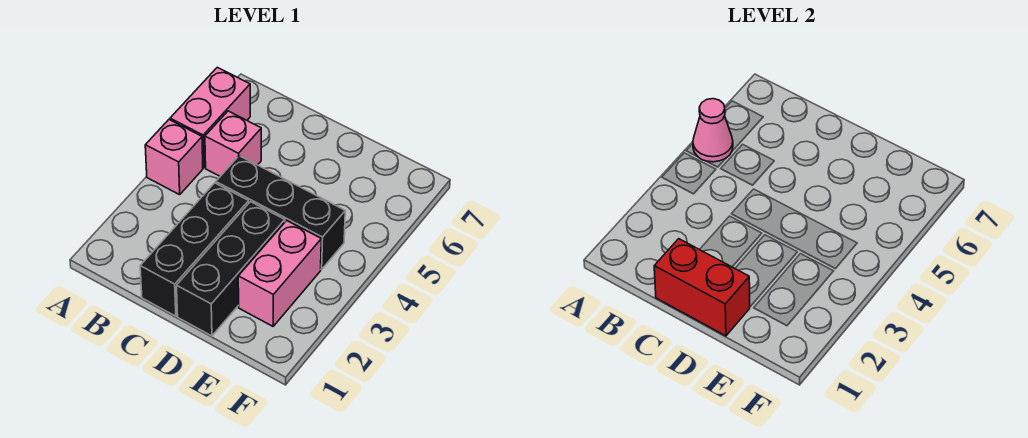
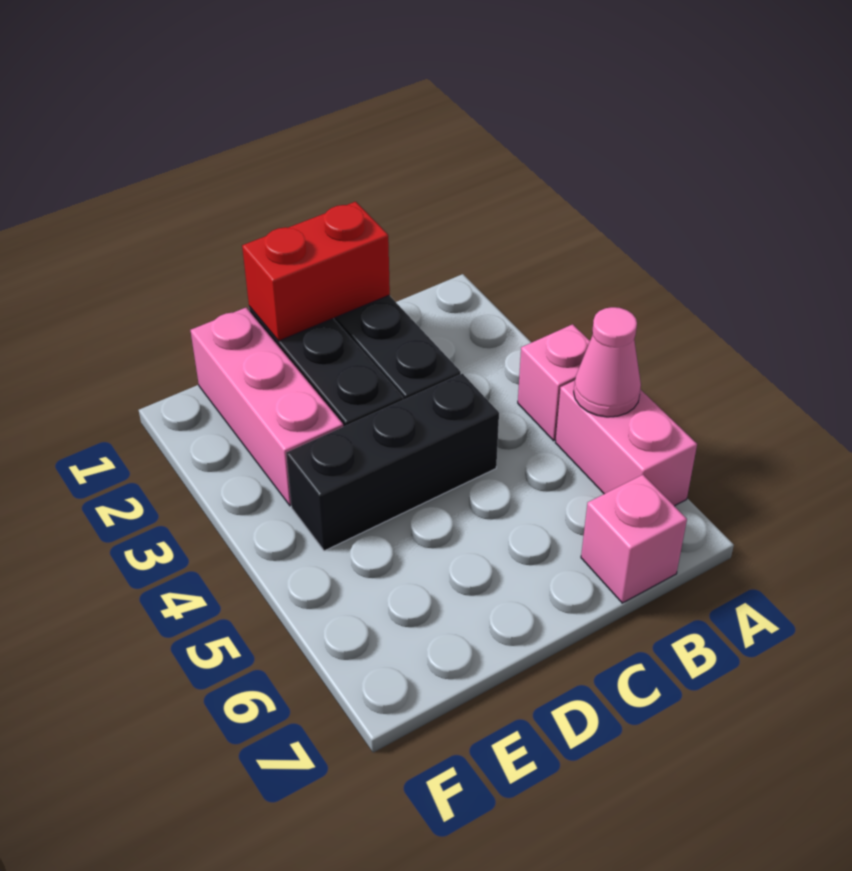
pink 1x1 brick [205,111,261,176] -> pink 1x1 brick moved to [581,475,687,603]
pink 1x2 brick [238,221,321,326] -> pink 1x3 brick [190,308,343,506]

